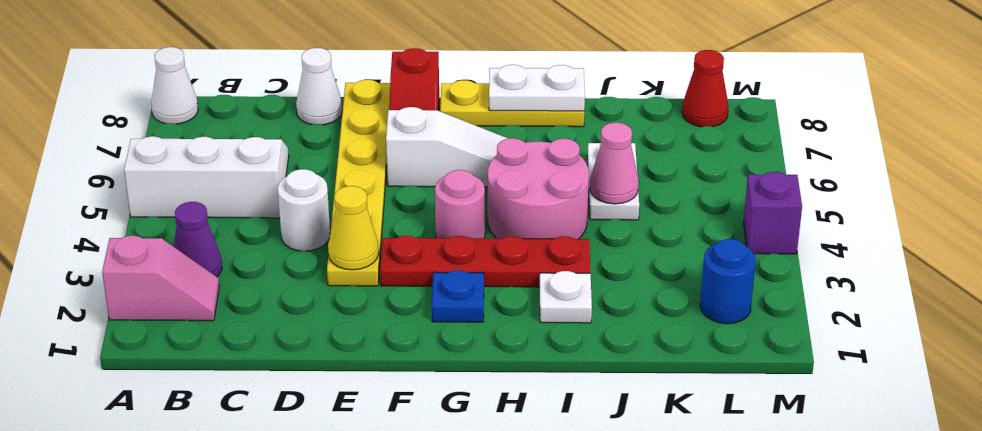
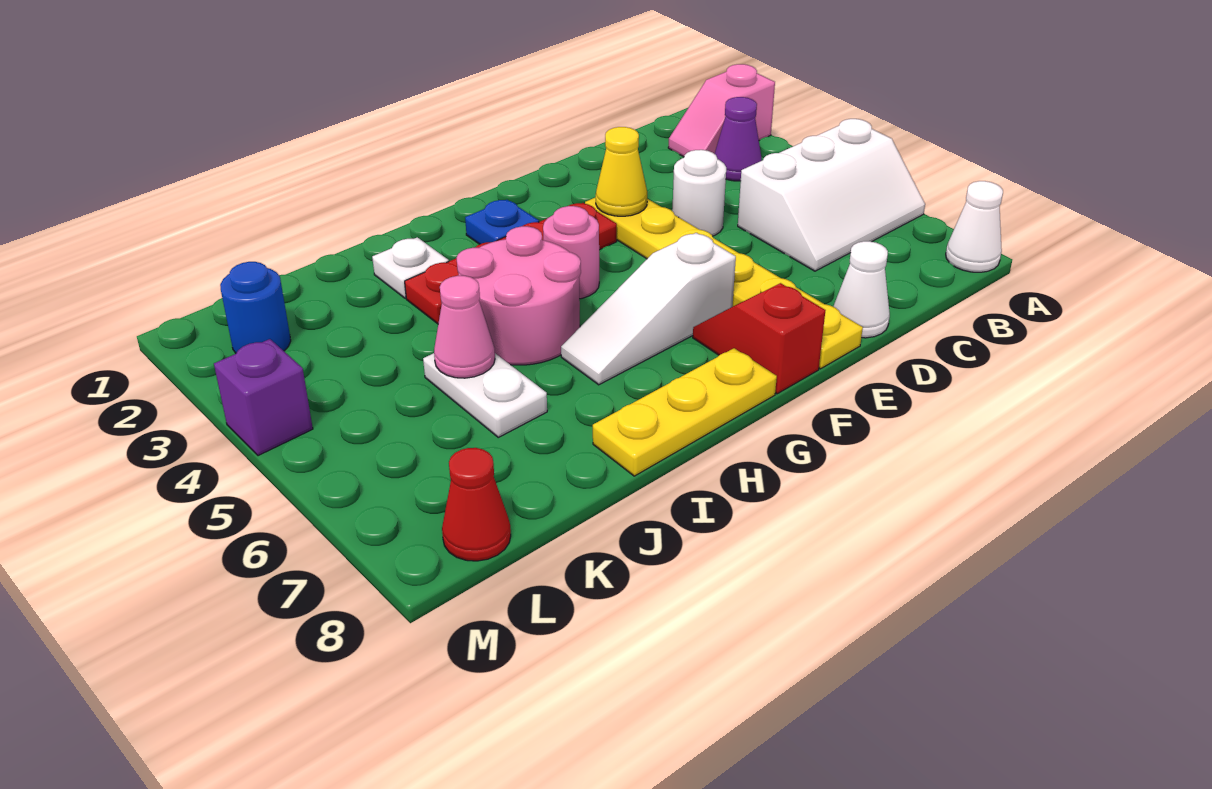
white 1x2 plate [489,65,585,111] -> none

